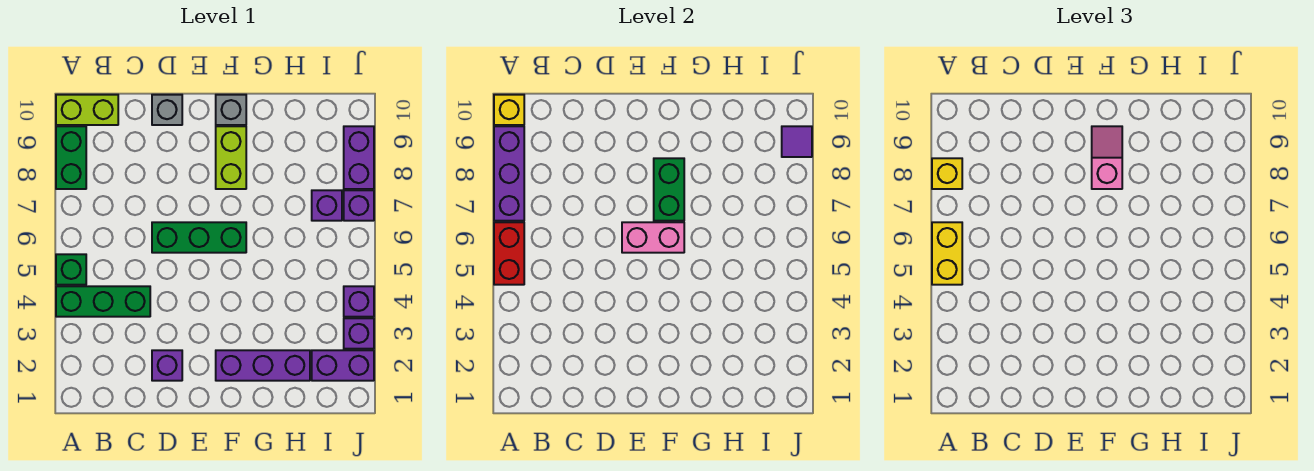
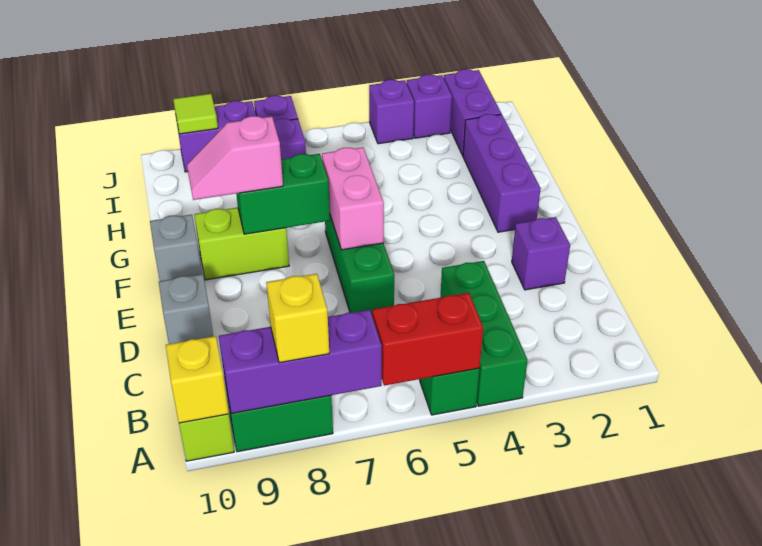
yellow 1x2 brick [932,222,962,285] -> none
purple 1x1 tile [782,126,812,157] -> lime 1x1 tile [173,94,218,134]

